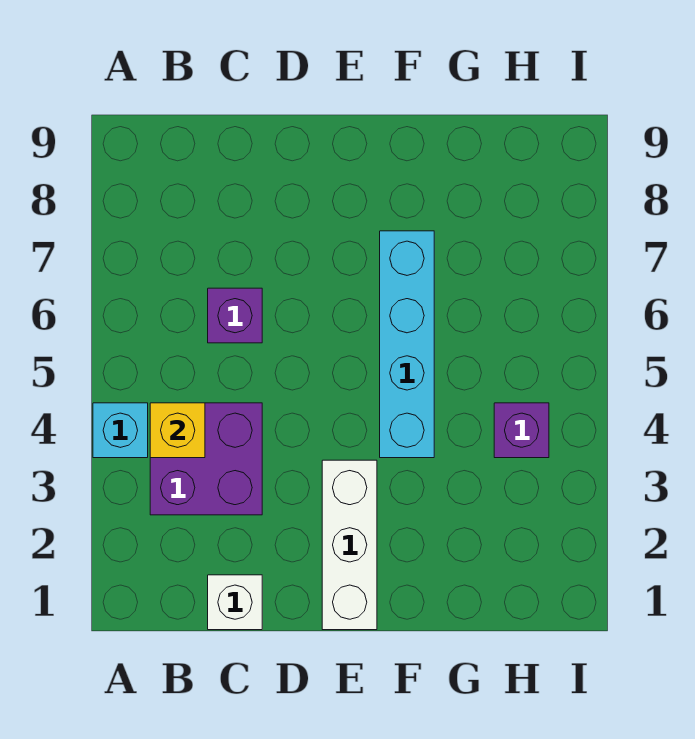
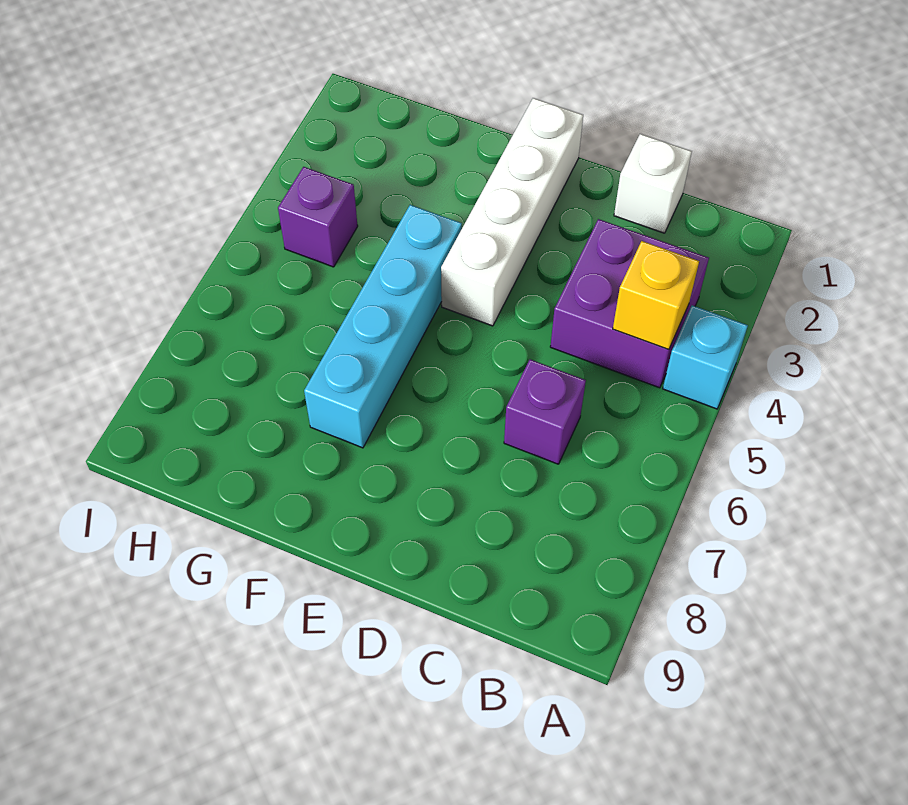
white 1x3 brick [322,460,377,630] -> white 1x4 brick [441,98,583,326]

